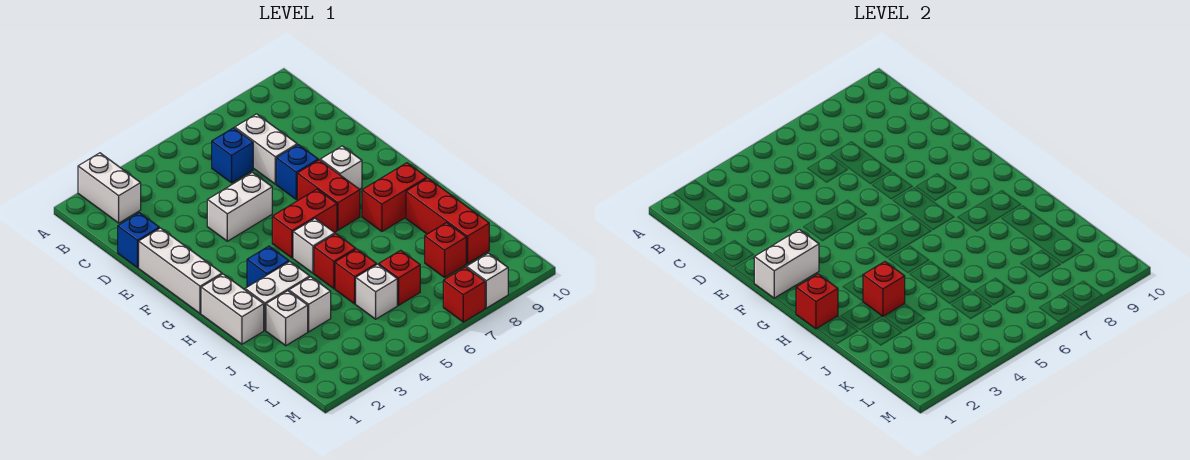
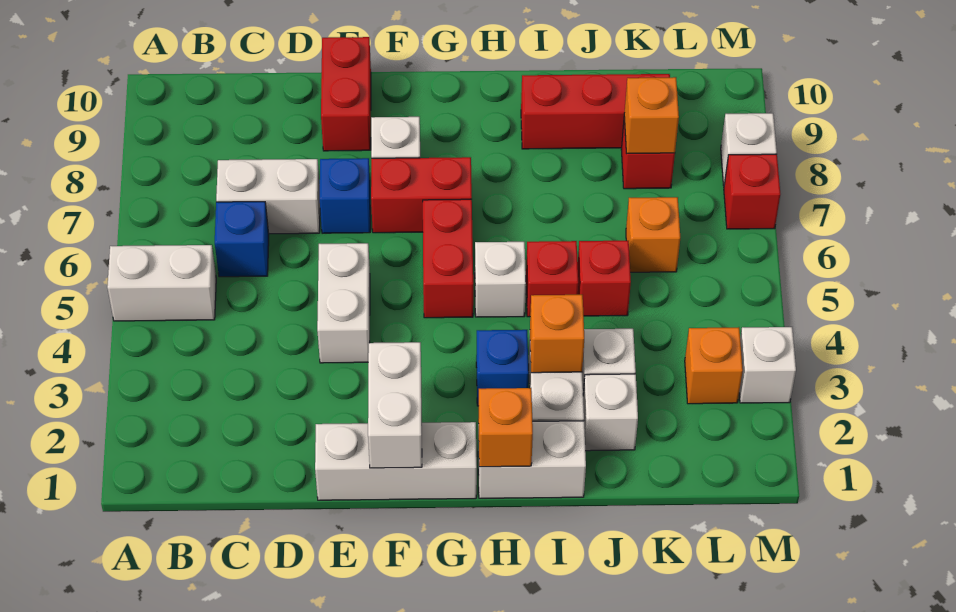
white 1x2 brick [78,153,141,223] -> white 1x2 brick moved to [107,245,216,321]
blue 1x1 brick [118,213,159,268] -> none
red 1x1 brick [796,274,838,329] -> orange 1x1 brick [478,388,533,467]
red 1x2 brick [362,163,427,231] -> red 1x2 brick moved to [321,37,371,151]
red 1x1 brick [863,262,905,316] -> orange 1x1 brick [530,295,584,373]
white 1x1 brick [356,264,397,319] -> white 1x1 brick moved to [739,327,796,403]
red 1x1 brick [379,250,420,305] -> orange 1x1 brick [626,197,680,272]
none -> orange 1x1 brick [624,77,679,154]
none -> orange 1x1 brick [685,327,743,404]

